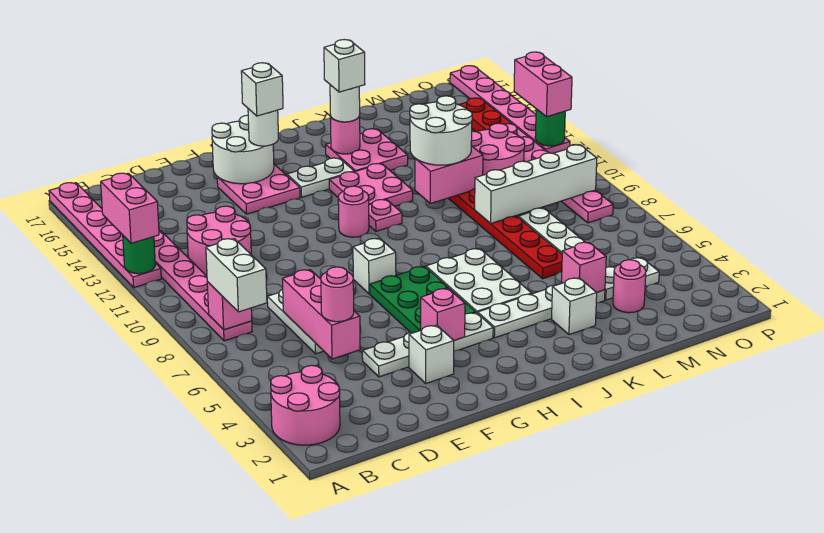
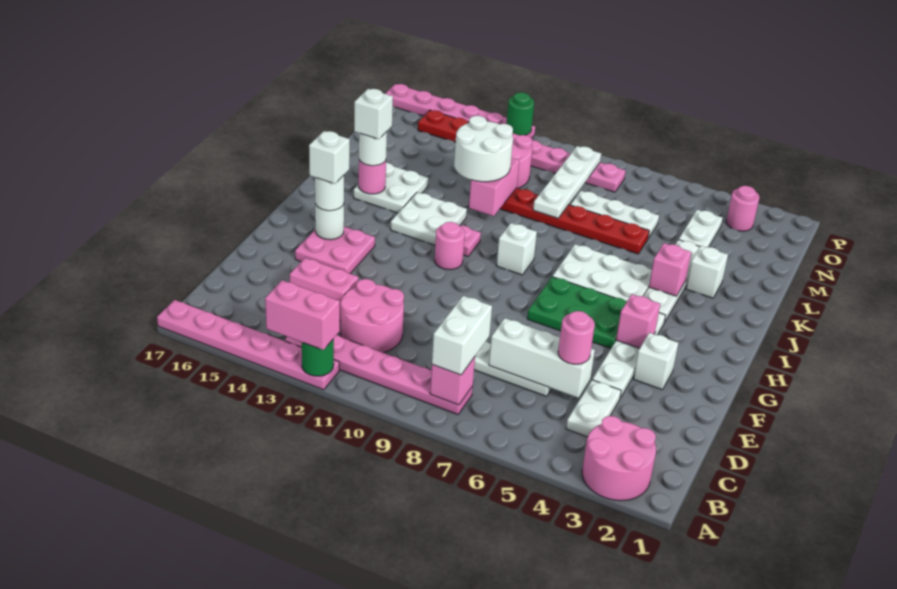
white 1x2 brick [206,239,267,312] -> white 1x2 brick turned to [432,296,492,375]
pink 1x3 brick [282,270,360,359] -> white 1x3 brick [489,318,595,398]
white 2x2 round brick [212,115,274,184] -> white 1x1 round brick [315,204,344,240]
white 1x1 brick [353,238,396,294] -> white 1x1 brick moved to [497,223,537,275]
white 1x2 plate [287,158,354,197] -> white 1x2 plate moved to [566,380,621,437]
pink 2x2 plate [329,164,413,206] -> white 2x2 plate [391,192,467,245]
pink 2x2 plate [326,129,408,172] -> white 2x2 plate [354,163,428,213]
pink 1x1 brick [562,242,606,292] -> pink 1x1 brick moved to [649,243,691,296]
white 1x4 brick [475,145,597,224] -> white 1x4 plate [533,146,601,218]
pink 1x1 round brick [613,260,646,313] -> pink 1x1 round brick moved to [726,186,760,231]
pink 1x2 brick [514,52,572,117] -> pink 1x2 brick moved to [290,258,358,321]

